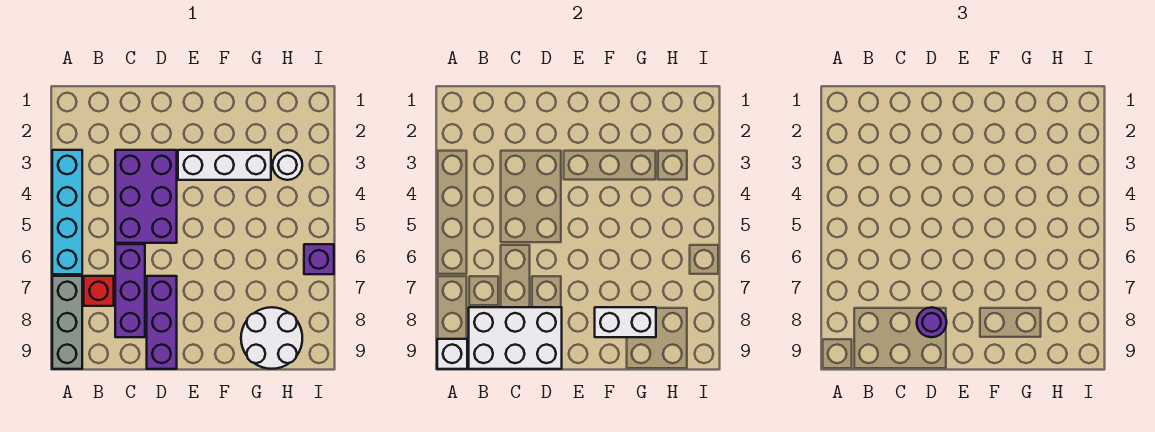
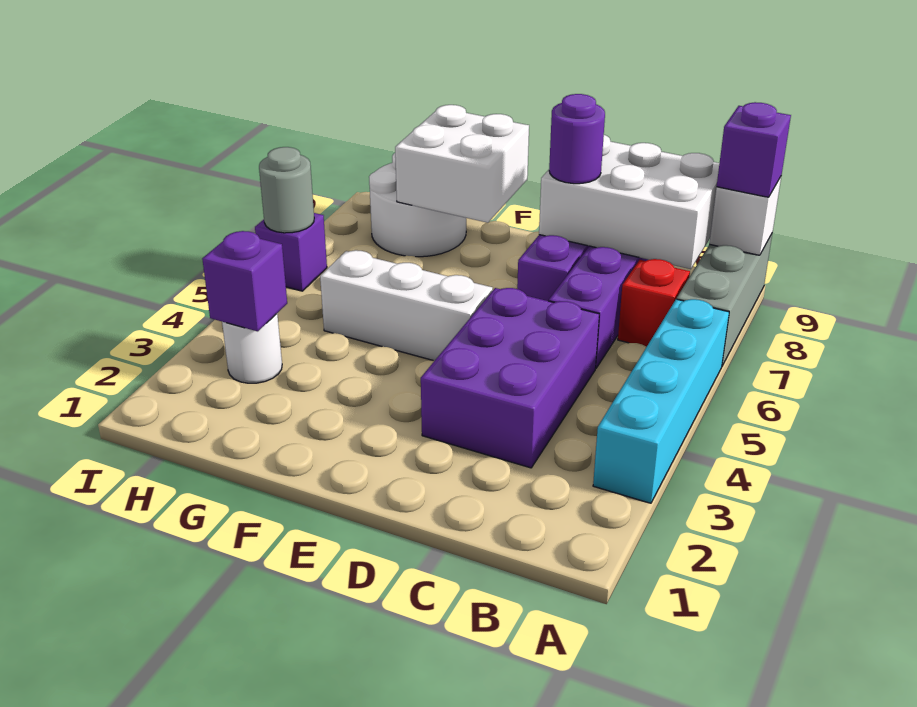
none -> purple 1x1 brick [717,102,791,197]
white 1x3 brick [178,150,271,180] -> white 1x3 brick moved to [320,250,493,361]
white 1x2 brick [595,307,656,337] -> white 2x2 brick [395,105,529,223]
none -> purple 1x1 brick [202,231,287,331]
none -> grey 1x1 round brick [259,147,314,233]

